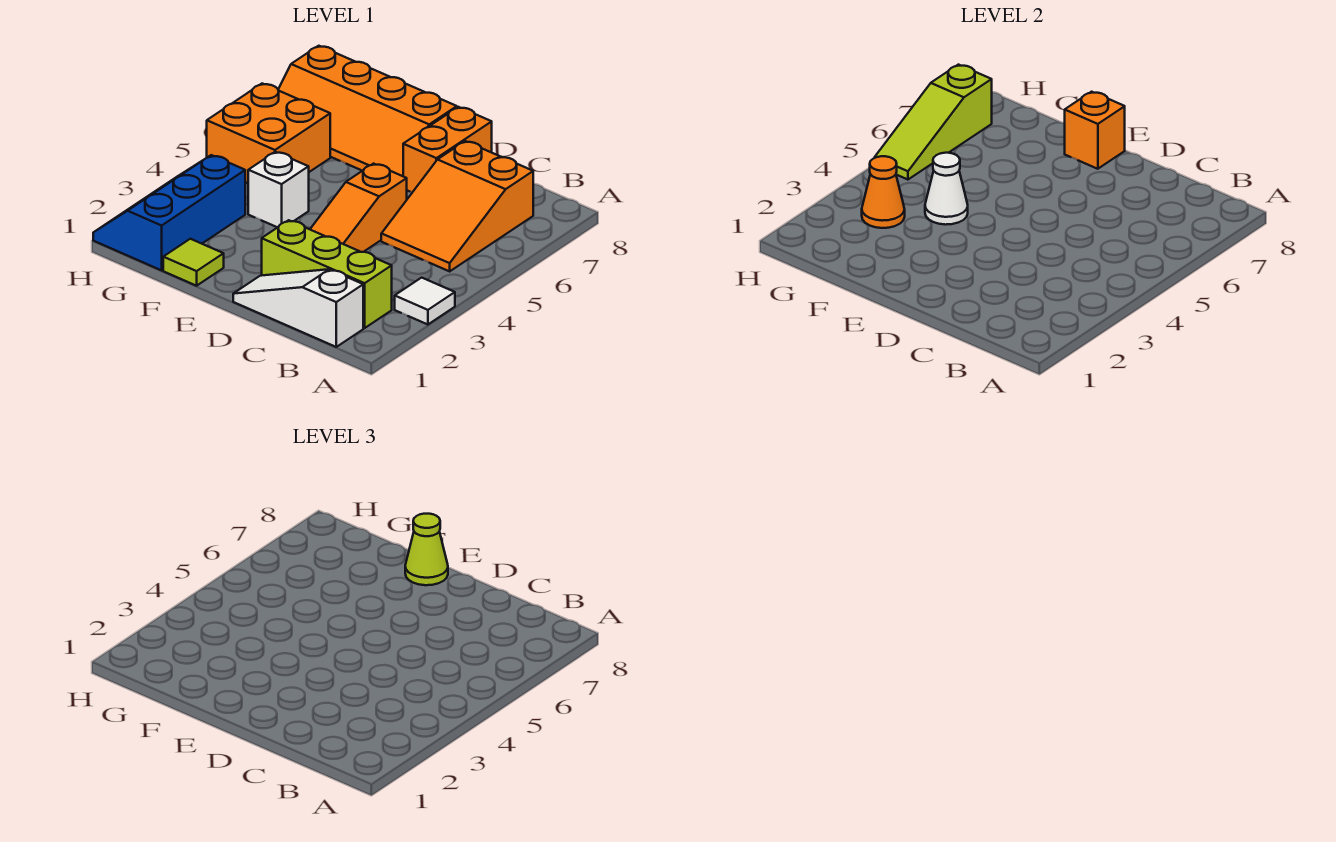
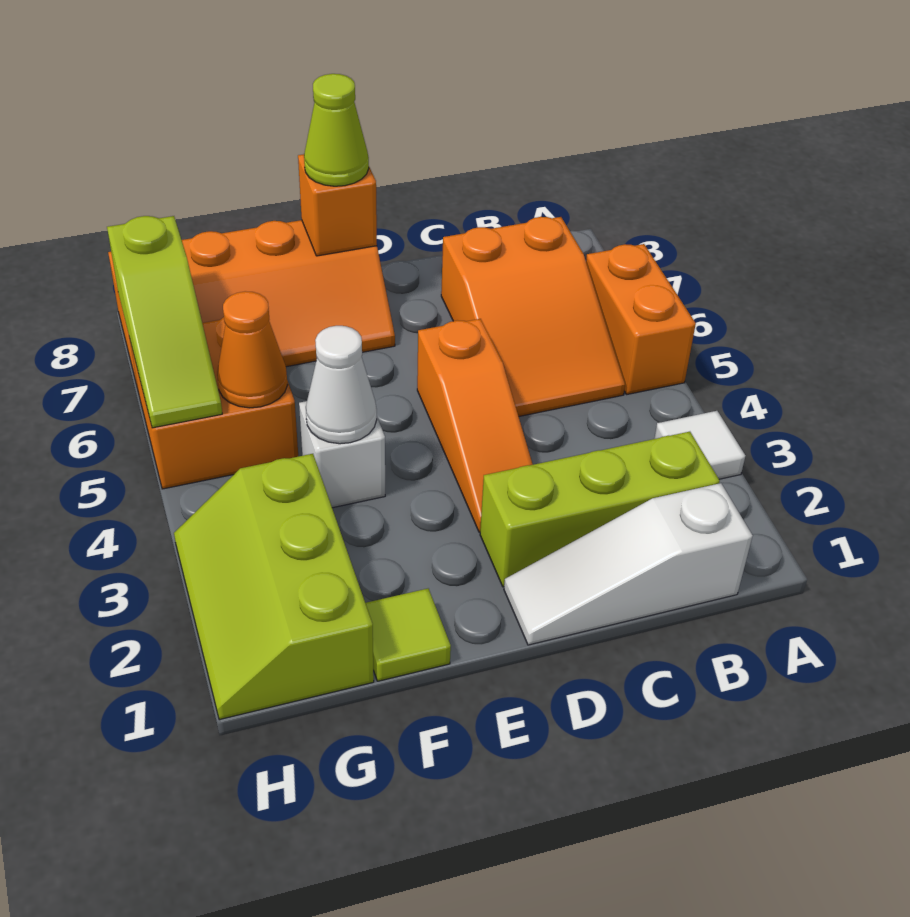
orange 1x2 brick [403,107,492,192] -> orange 1x2 brick moved to [586,244,696,394]
blue 2x3 slope [93,155,245,270] -> lime 2x3 slope [174,454,374,720]
orange 1x1 cone [862,156,905,228] -> orange 1x1 cone moved to [217,291,287,408]

